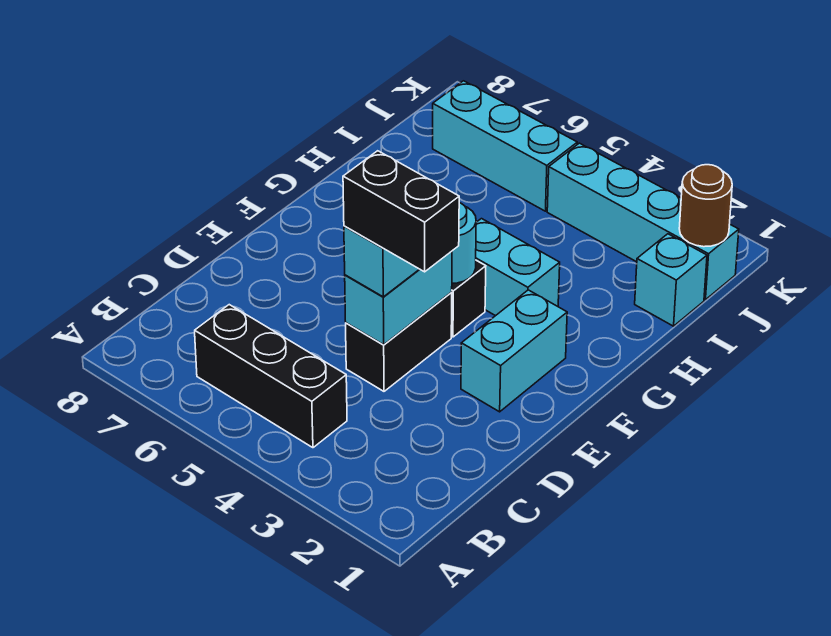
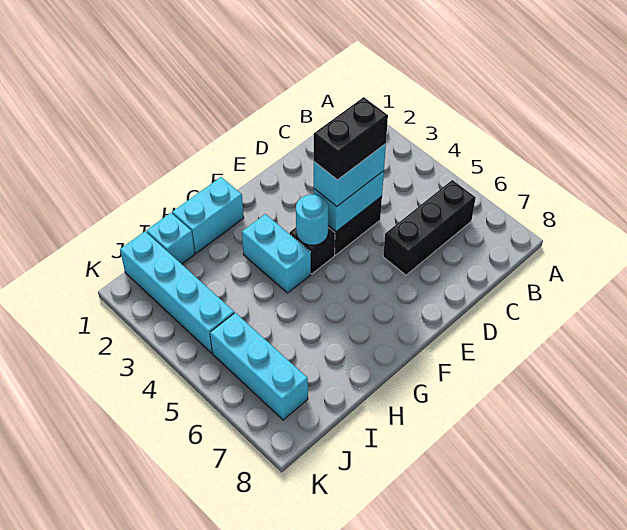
black 1x3 brick [195,305,347,448] -> black 1x3 brick turned to [383,180,476,275]
black 1x2 brick [343,151,459,272] -> black 1x2 brick turned to [314,97,388,180]
cyan 1x2 brick [461,290,567,412] -> cyan 1x2 brick moved to [172,177,244,253]
brown 1x1 round brick [679,165,732,247] -> none

